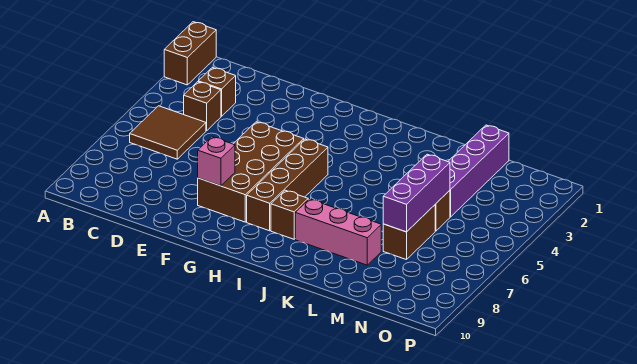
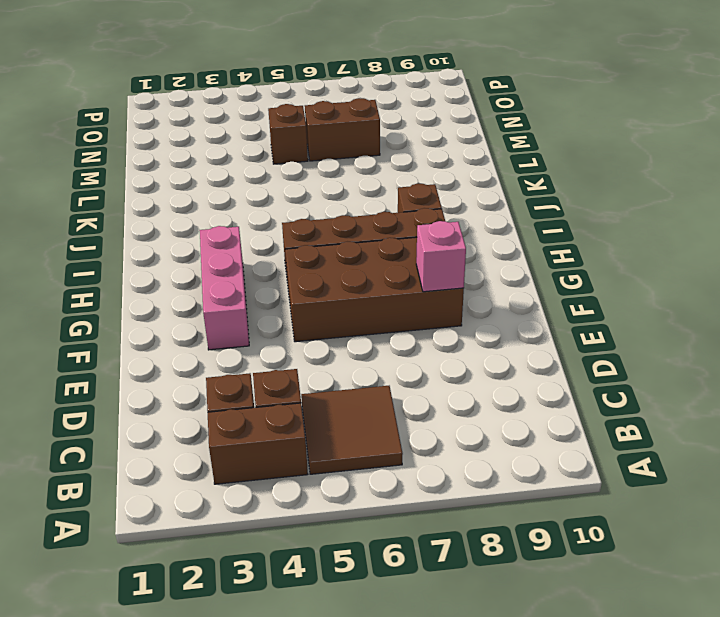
brown 1x2 brick [164,22,216,85] -> brown 1x2 brick moved to [208,403,308,484]
pink 1x3 brick [295,199,381,265] -> pink 1x3 brick moved to [200,226,249,350]
purple 1x4 brick [448,125,509,217] -> none
purple 1x3 brick [383,154,450,232] -> none

